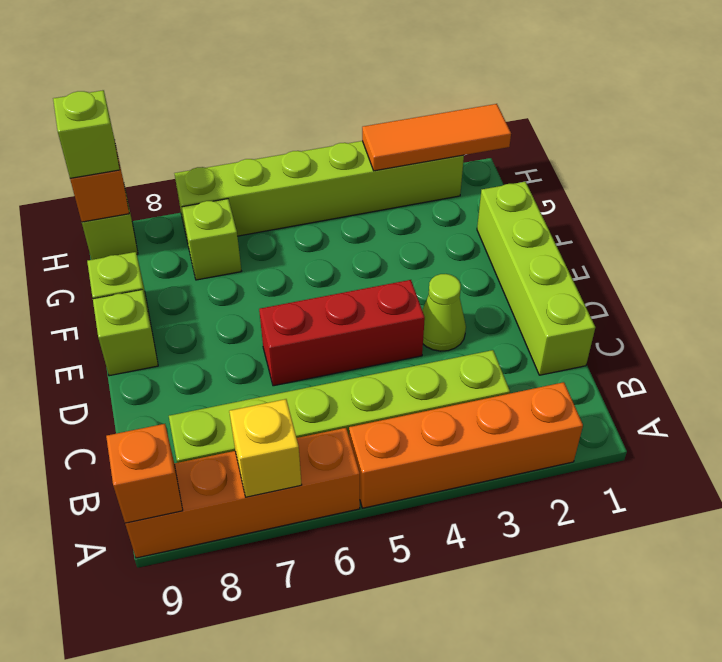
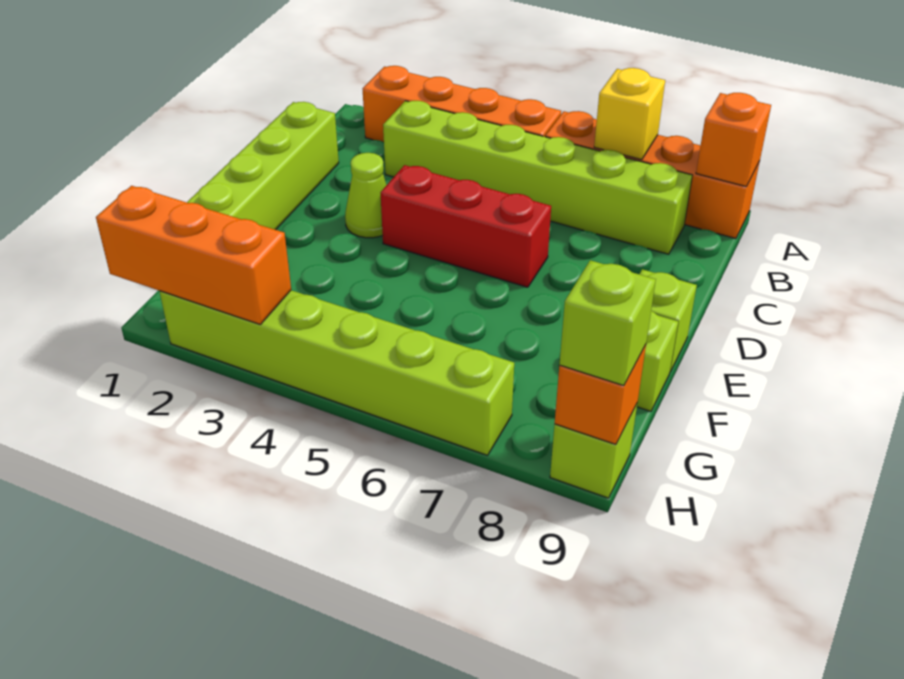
lime 1x1 brick [182,199,241,280] -> none
orange 1x3 tile [362,104,511,171] -> orange 1x3 brick [96,186,291,324]

